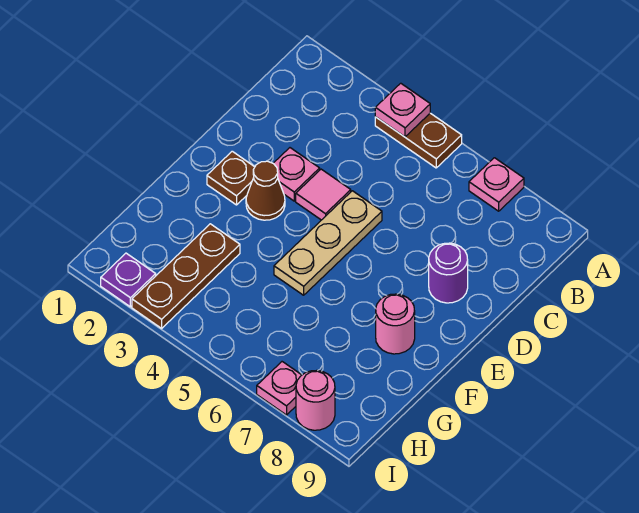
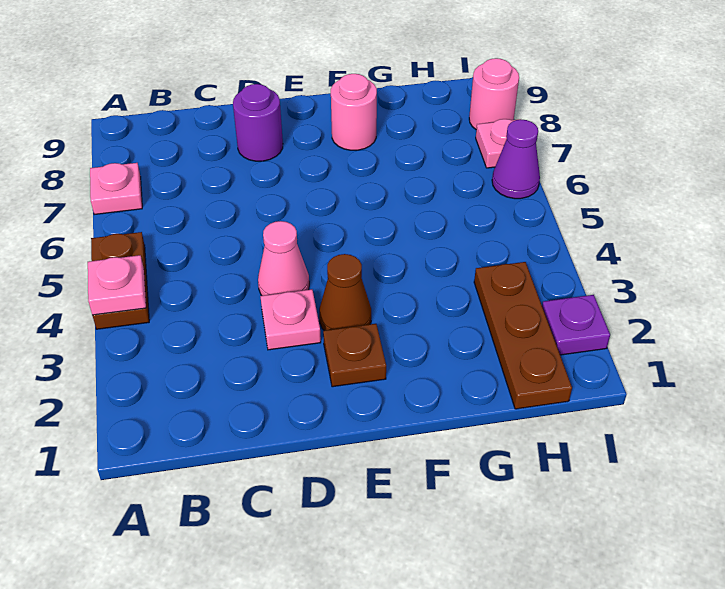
pink 1x1 tile [296,169,351,220] -> pink 1x1 cone [258,221,309,296]
tan 1x3 plate [274,191,382,295] -> none
brown 1x3 plate [132,224,240,328] -> brown 1x3 plate turned to [474,262,572,409]
none -> purple 1x1 cone [492,120,540,199]

